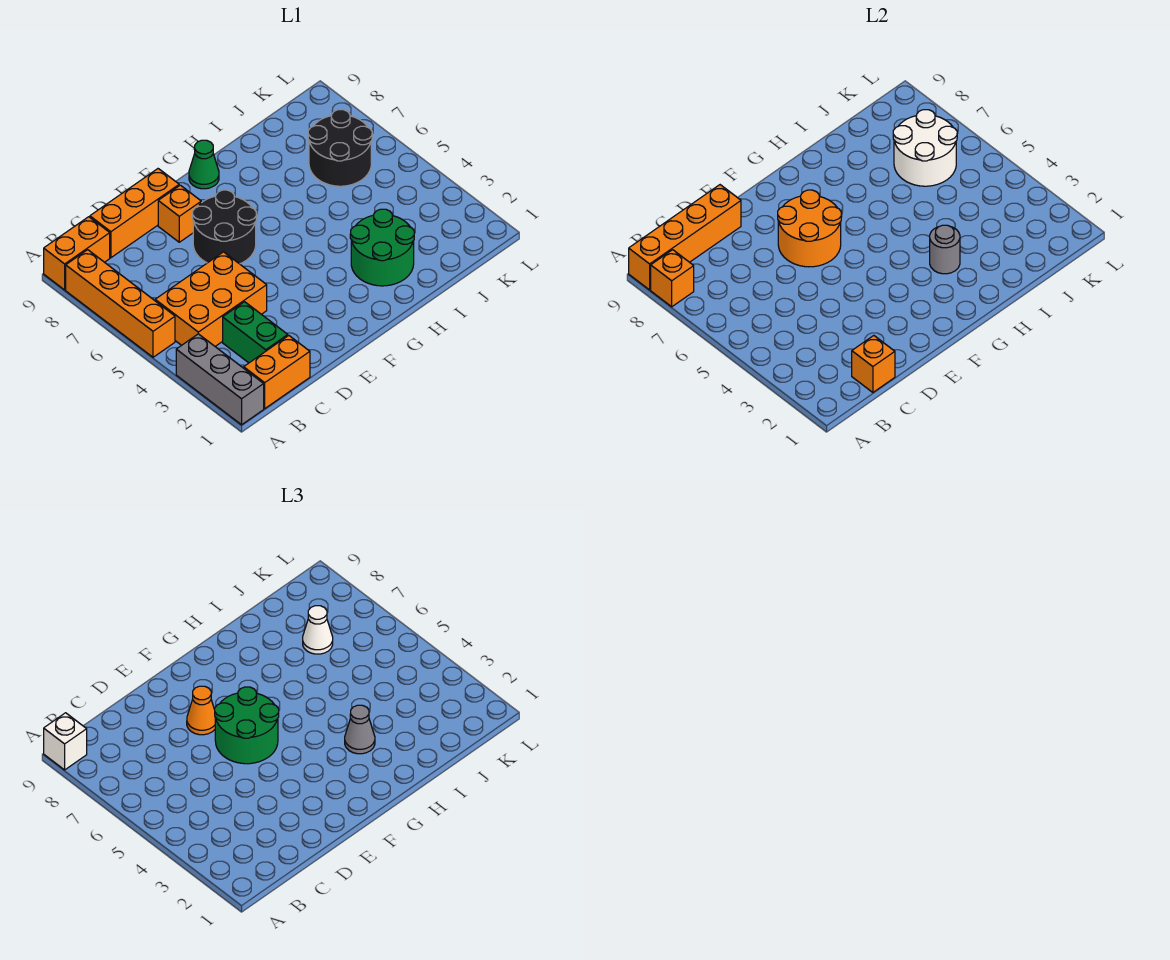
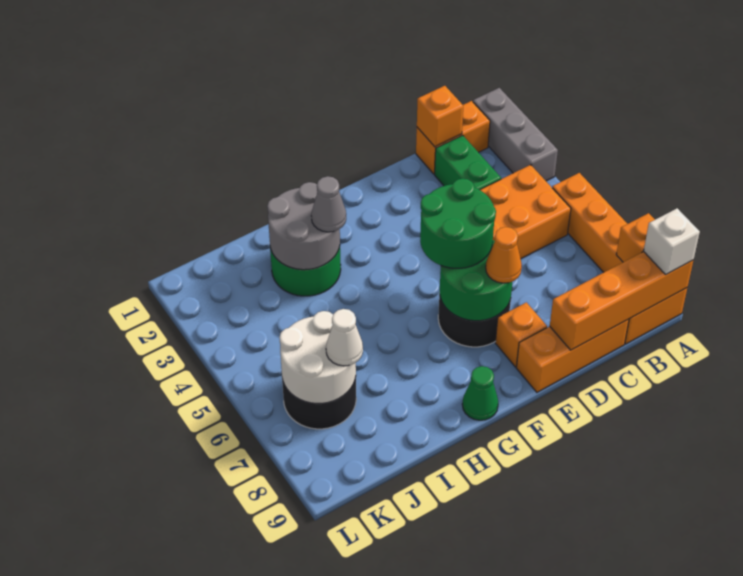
orange 2x2 round brick [778,190,842,267] -> green 2x2 round brick [440,240,512,321]
grey 1x1 round brick [930,225,960,274] -> grey 2x2 round brick [267,182,340,270]

